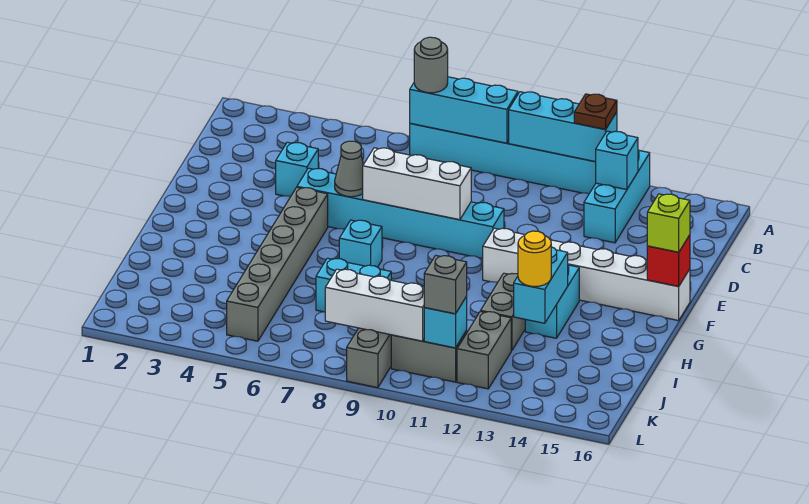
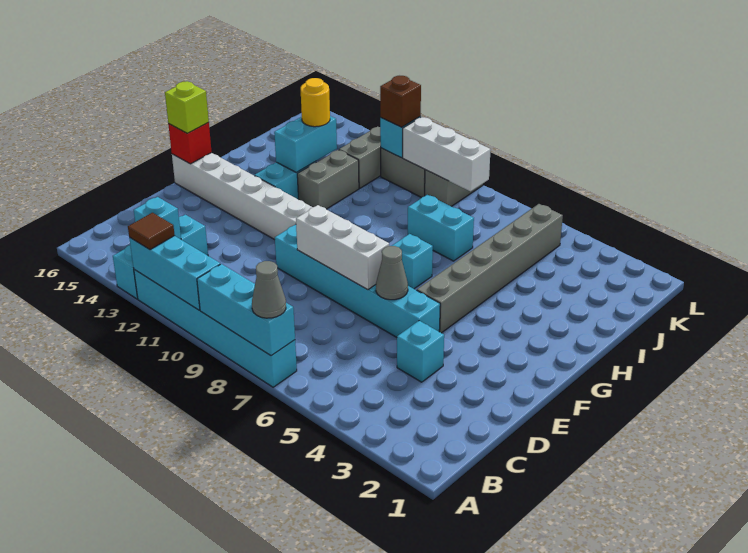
grey 1x1 round brick [414,37,448,93] -> grey 1x1 cone [252,261,286,318]
brown 1x1 plate [574,94,617,130] -> brown 1x1 tile [128,213,175,250]
grey 1x1 brick [424,255,467,314] -> brown 1x1 brick [380,76,421,127]

